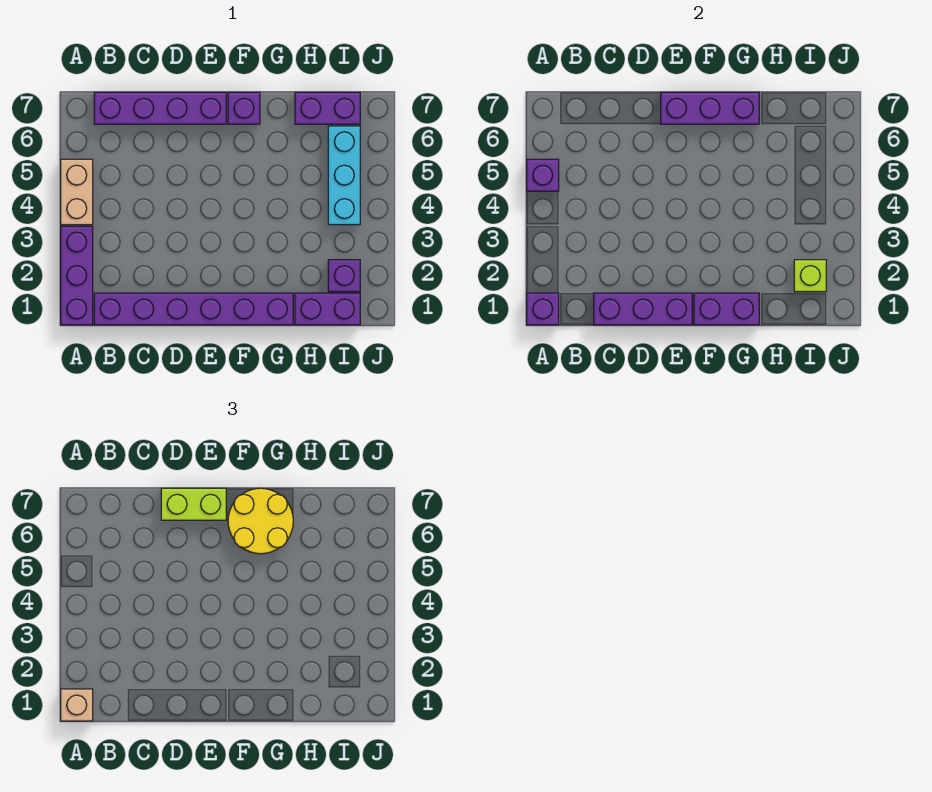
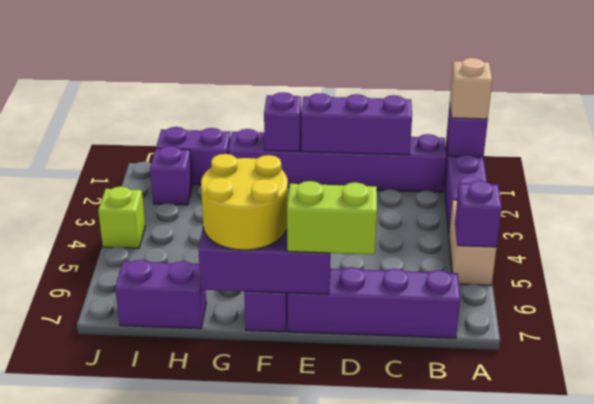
purple 1x2 brick [694,293,759,325] -> purple 1x1 brick [264,92,301,152]
lime 1x1 brick [794,260,826,292] -> lime 1x1 brick moved to [98,186,145,248]
cyan 1x3 brick [328,126,360,225] -> none

